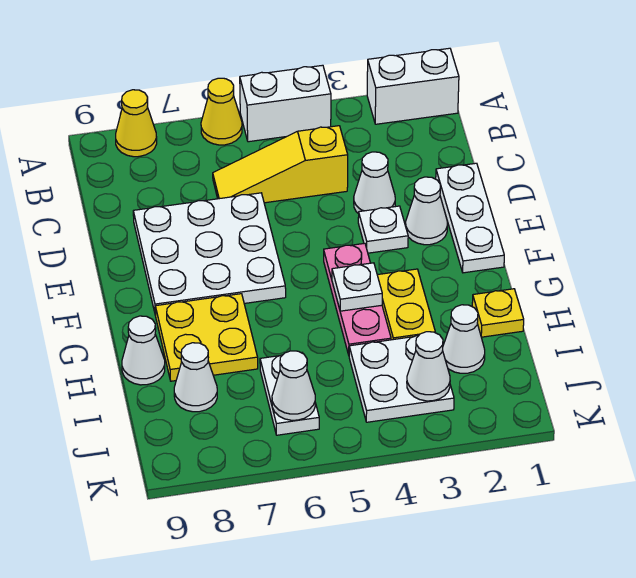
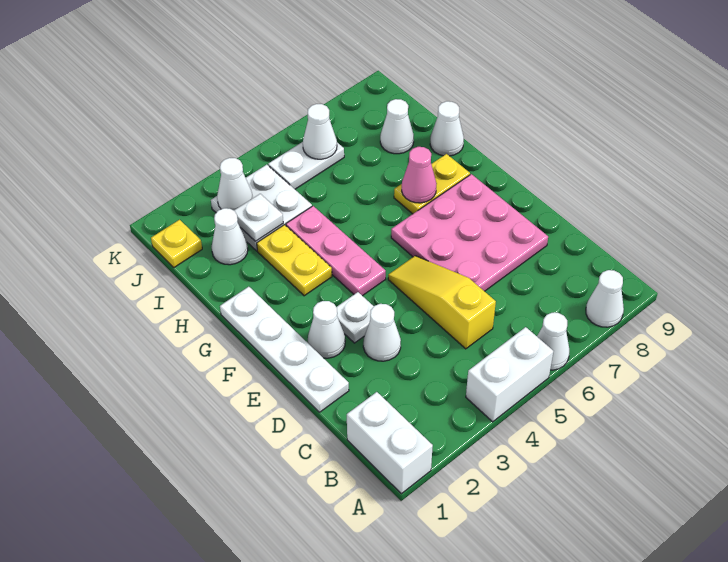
white 1x2 brick [367,48,459,124] -> white 1x2 brick turned to [347,392,433,494]
yellow 1x1 cone [201,78,242,145] -> white 1x1 cone [537,313,569,370]
yellow 1x1 cone [116,90,157,157] -> white 1x1 cone [586,270,624,327]
yellow 1x3 slope [213,126,348,203] -> yellow 1x3 slope turned to [388,256,496,349]
white 1x3 plate [436,163,504,273] -> white 1x4 plate [220,287,349,412]
white 3x3 plate [133,193,286,316] -> pink 3x3 plate [391,174,548,291]
white 1x1 plate [332,263,382,311] -> white 1x1 plate moved to [234,194,283,242]
yellow 2x2 plate [155,294,258,381] -> yellow 1x2 plate [394,154,470,214]
none -> pink 1x1 cone [402,147,437,203]
yellow 1x1 plate [472,289,524,337] -> yellow 1x1 plate moved to [151,220,202,267]
white 1x2 plate [260,355,319,435] -> white 1x2 plate turned to [268,142,344,189]

